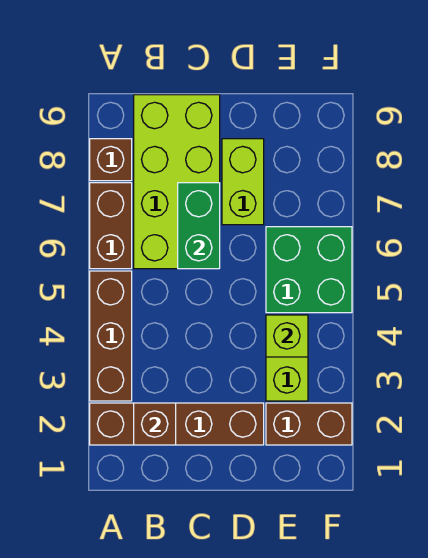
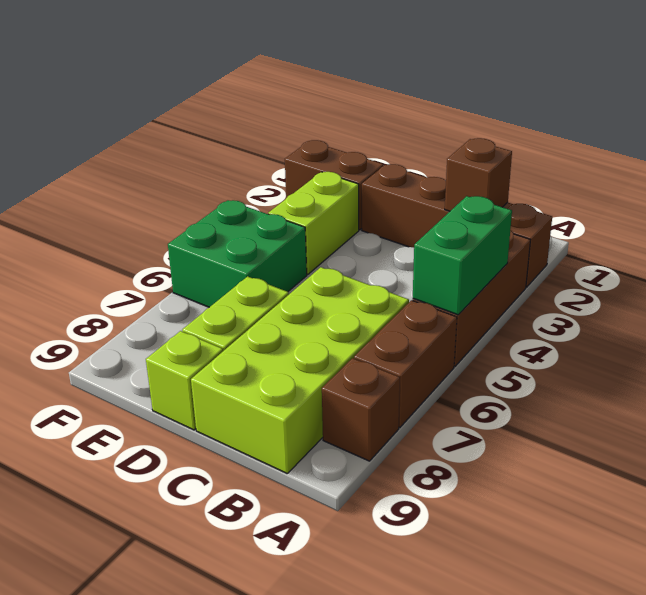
green 1x2 brick [178,183,220,269] -> green 1x2 brick moved to [413,196,512,315]
lime 1x1 brick [266,315,308,357] -> lime 1x1 brick moved to [146,331,223,430]

